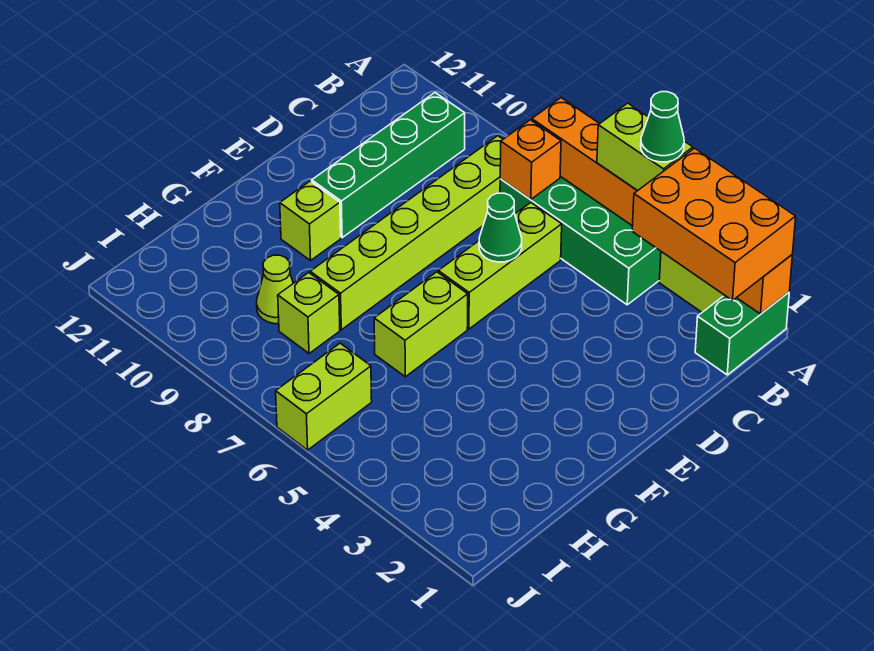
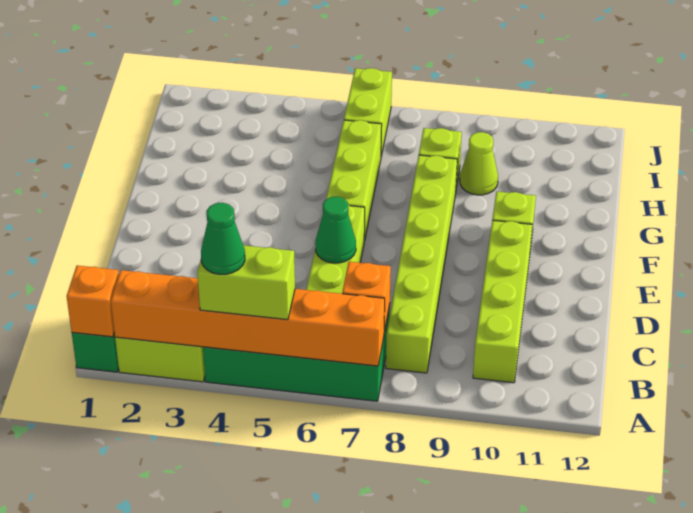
orange 2x3 brick [632,148,796,300] -> none
green 1x4 brick [312,93,465,238] -> lime 1x4 brick [473,220,532,383]
lime 1x2 brick [374,272,468,377] -> lime 1x3 brick [326,120,382,241]

